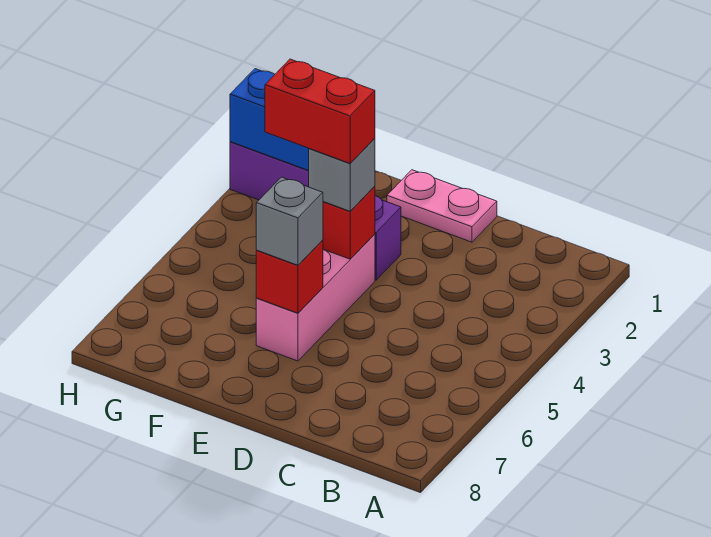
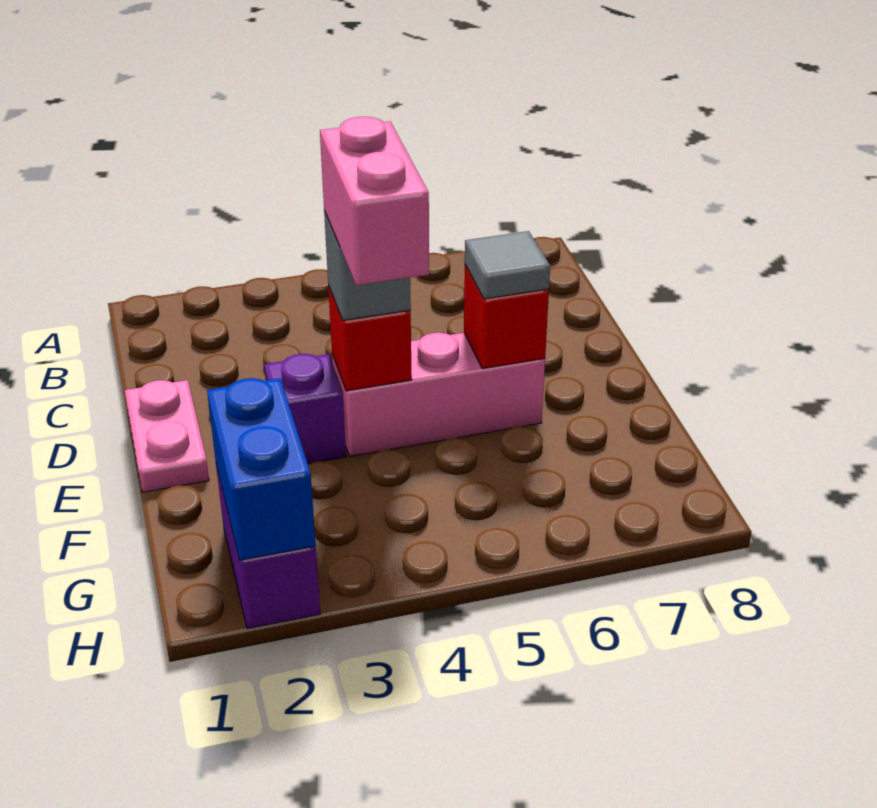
red 1x2 brick [265,59,375,163] -> pink 1x2 brick [320,117,429,285]
grey 1x1 brick [256,177,323,265] -> grey 1x1 tile [465,231,550,299]

